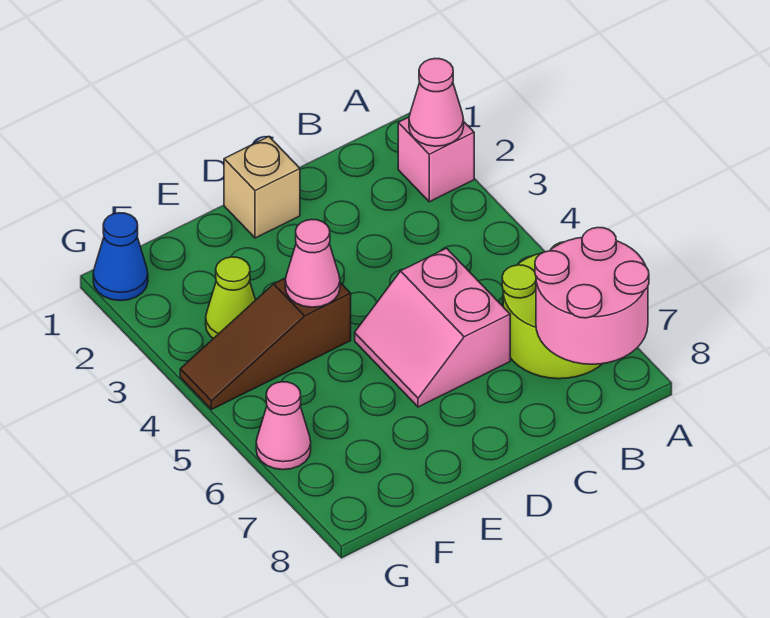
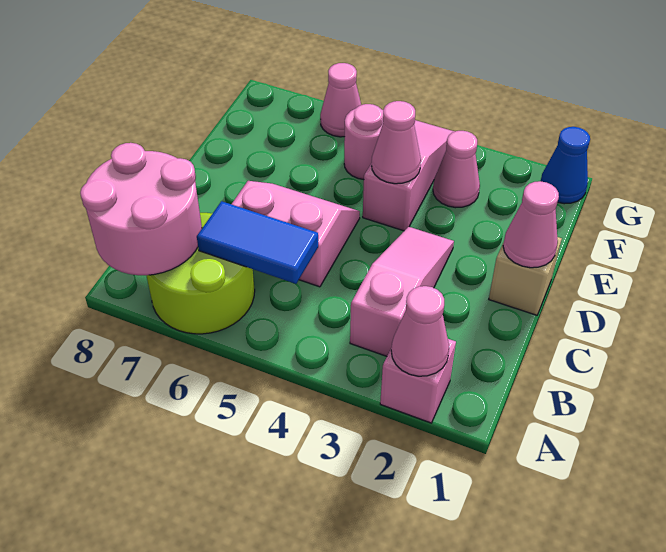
none -> pink 1x3 slope [350,227,454,356]
none -> blue 1x2 tile [197,201,318,284]
none -> pink 1x1 cone [503,181,559,268]
brown 1x3 slope [180,278,351,409] -> pink 1x3 slope [363,120,455,231]
lime 1x1 cone [206,257,255,339] -> pink 1x1 cone [433,131,480,208]
none -> pink 1x1 round brick [344,104,383,179]

